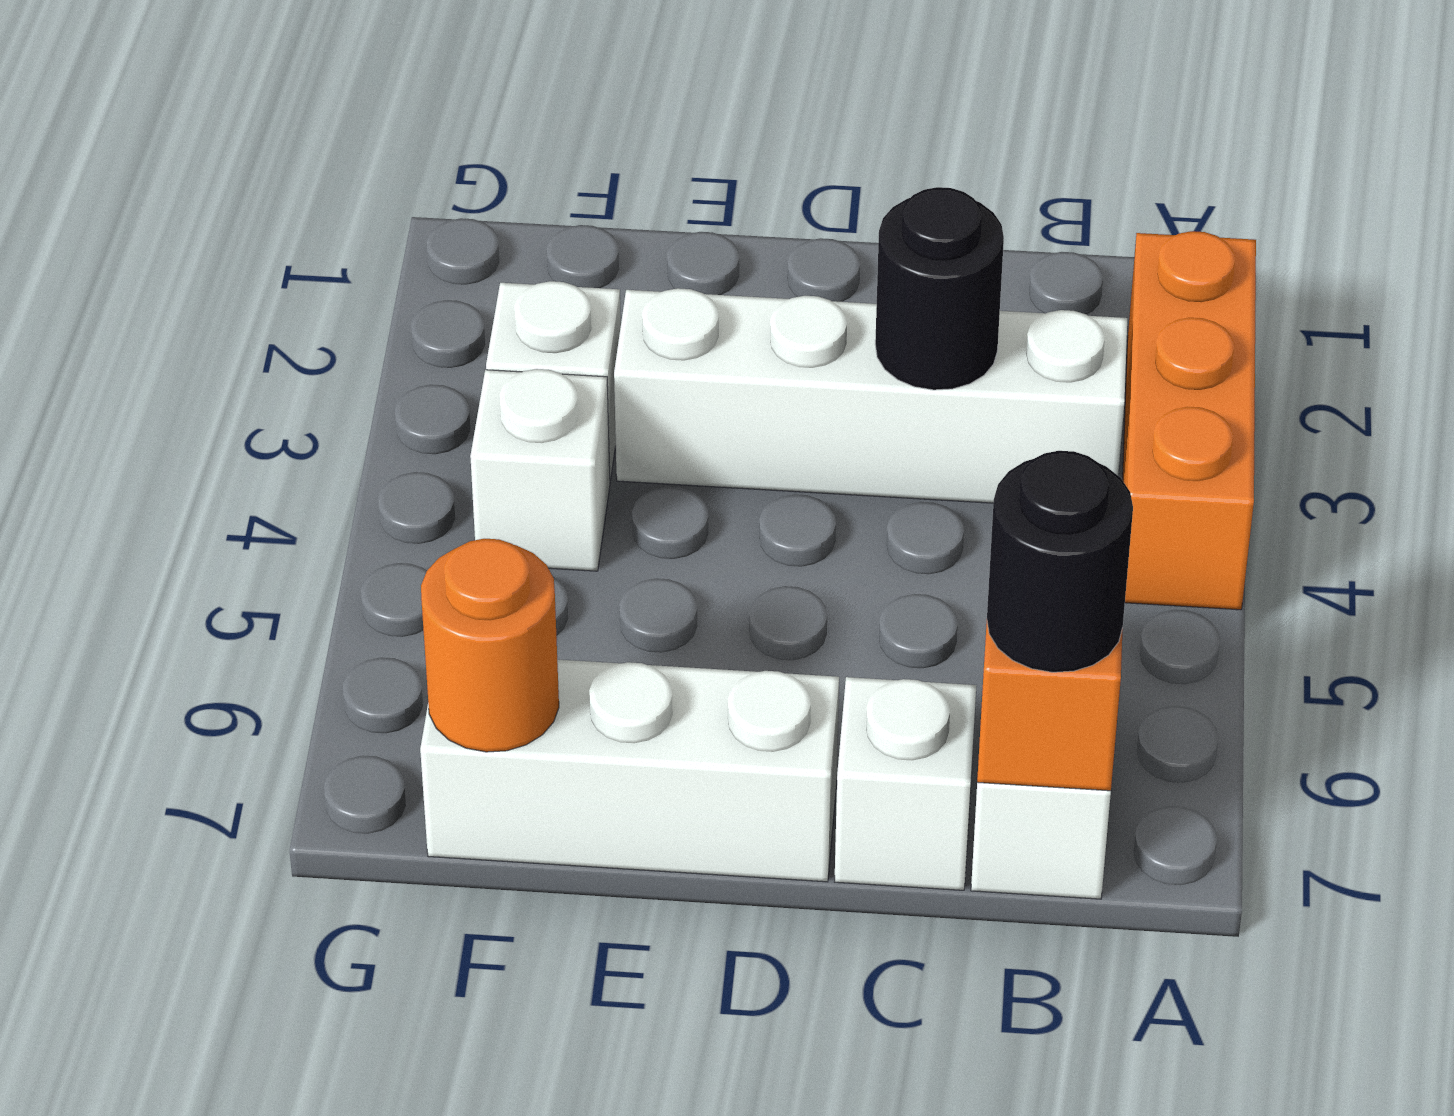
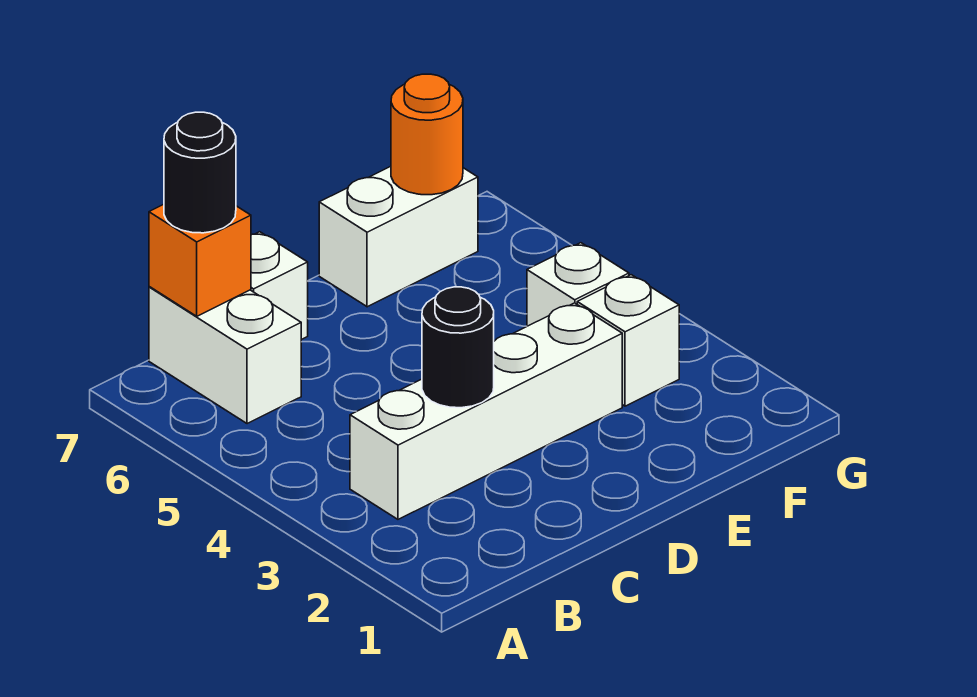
orange 1x3 brick [1123,231,1256,610] -> none
white 1x3 brick [420,659,839,882] -> white 1x2 brick [319,166,478,307]

